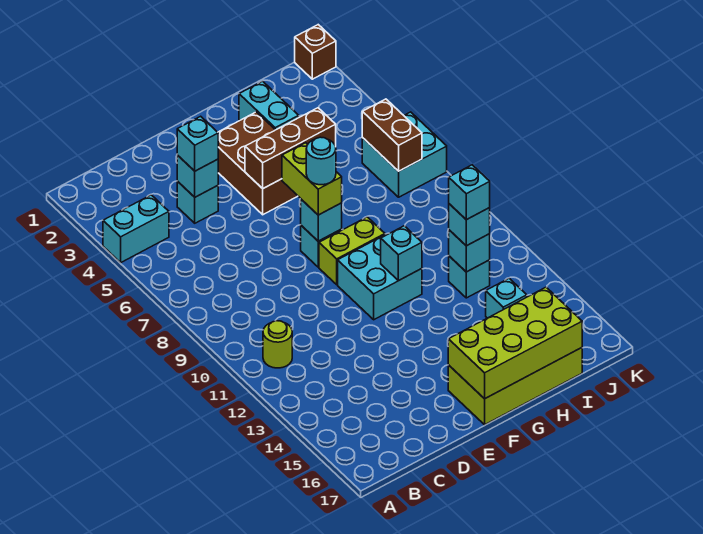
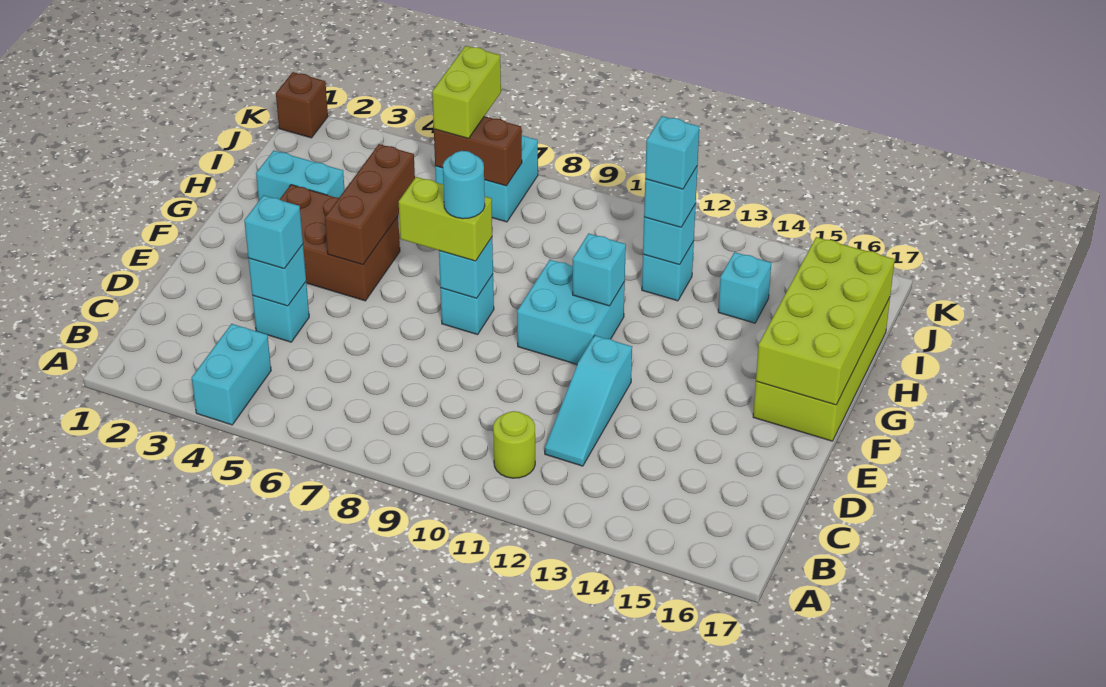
none -> cyan 1x3 slope [545,335,632,466]
lime 1x2 brick [319,217,385,285] -> lime 1x2 brick moved to [432,46,501,138]

